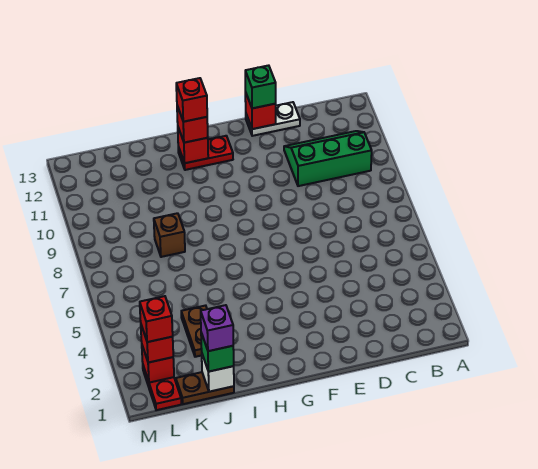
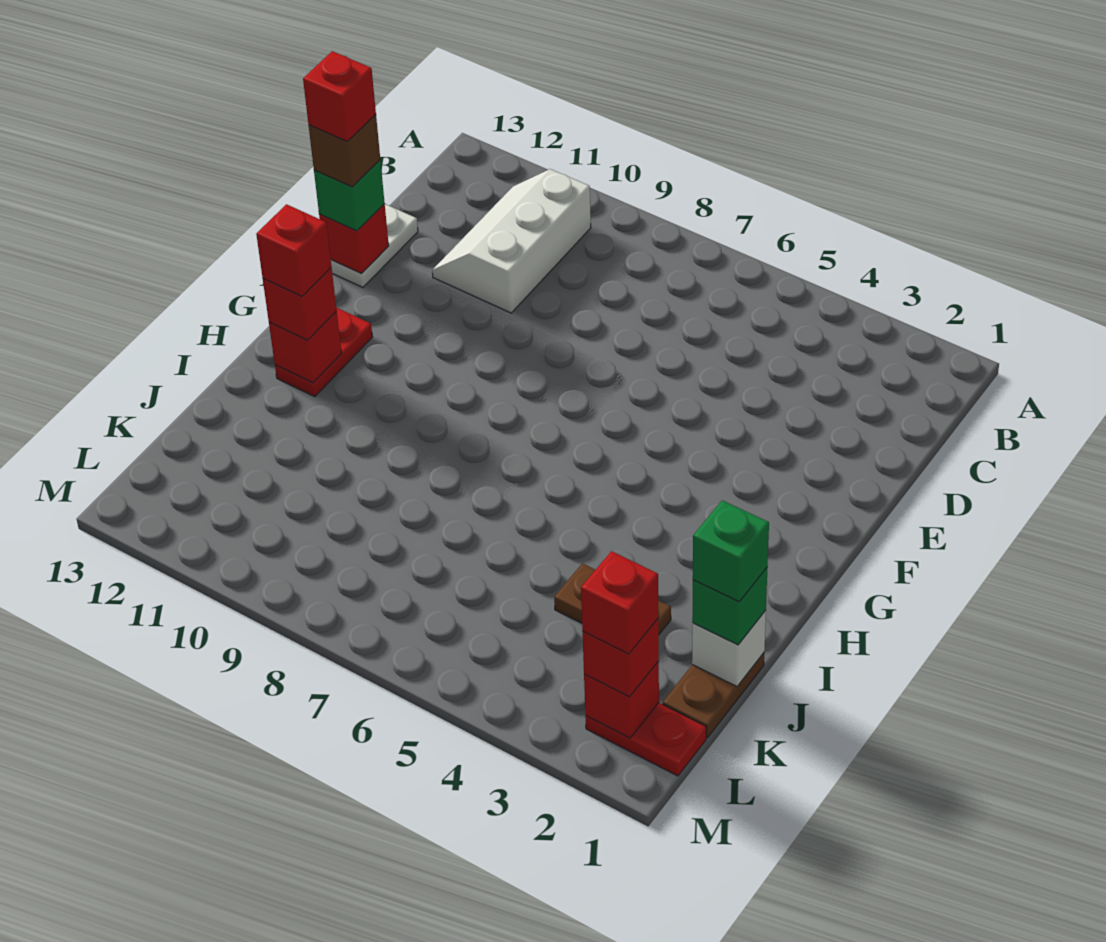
green 2x3 slope [284,131,372,186] -> white 2x3 slope [432,169,591,313]
none -> red 1x1 brick [303,51,376,141]
purple 1x1 brick [201,305,233,351] -> green 1x1 brick [693,500,769,602]
brown 1x1 brick [154,213,185,257] -> brown 1x1 brick moved to [309,115,380,187]

